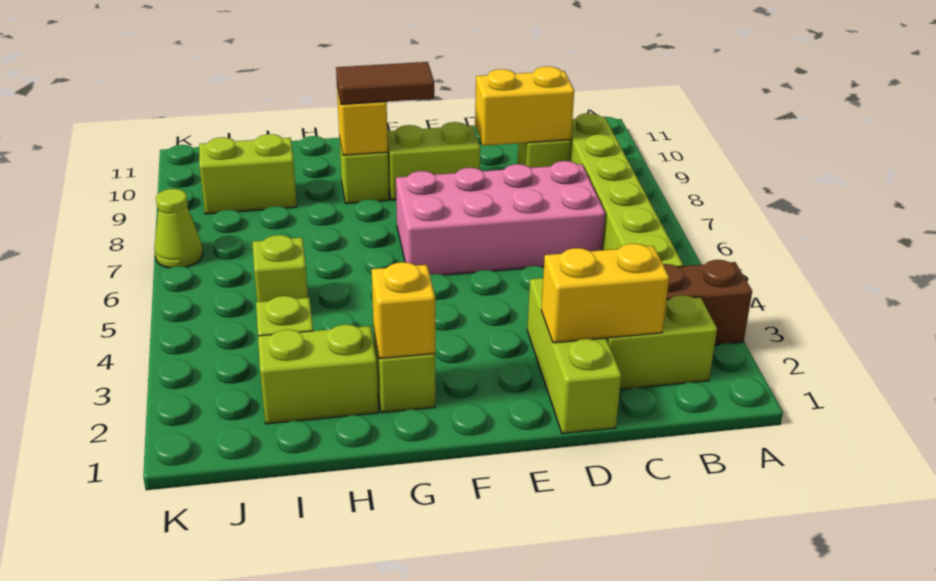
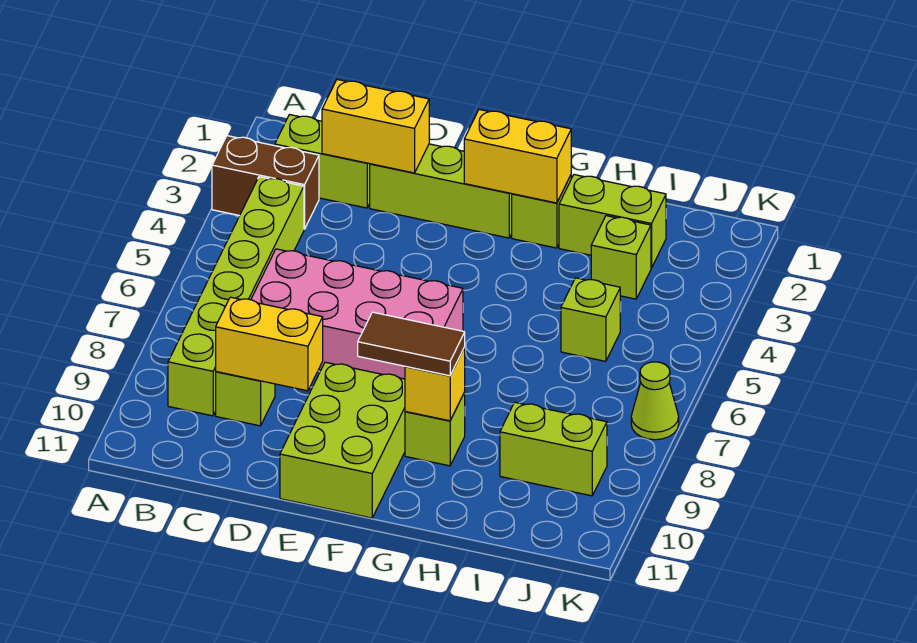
lime 1x3 brick [527,278,621,434] -> lime 1x3 brick turned to [370,144,512,238]
lime 1x2 brick [387,122,480,200] -> lime 2x3 brick [280,362,405,518]
yellow 1x1 brick [372,262,435,359] -> yellow 1x2 brick [464,109,571,203]

